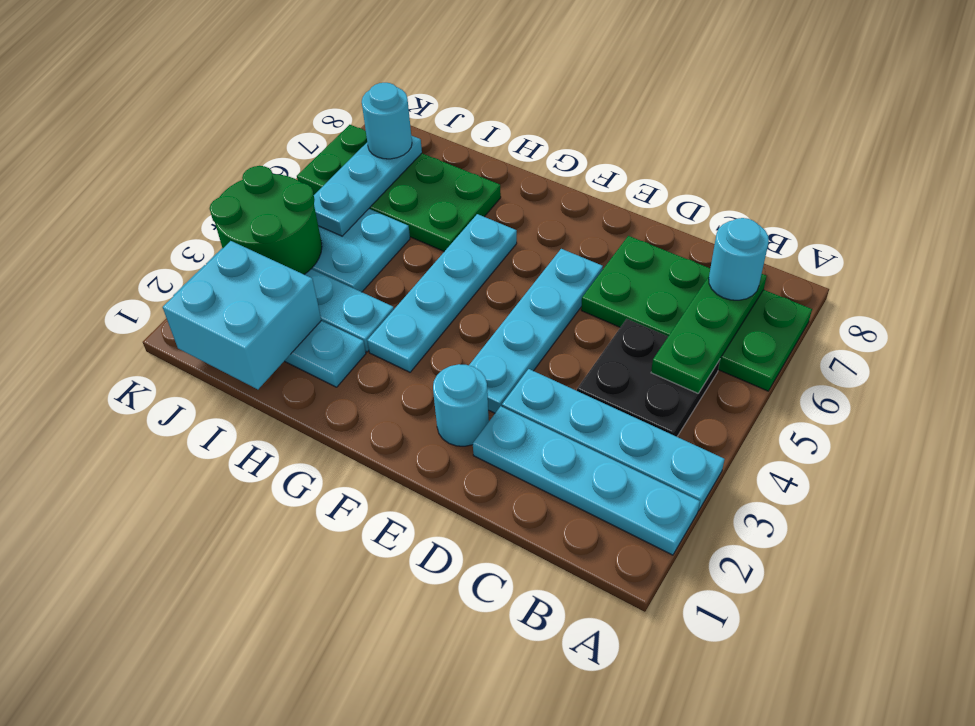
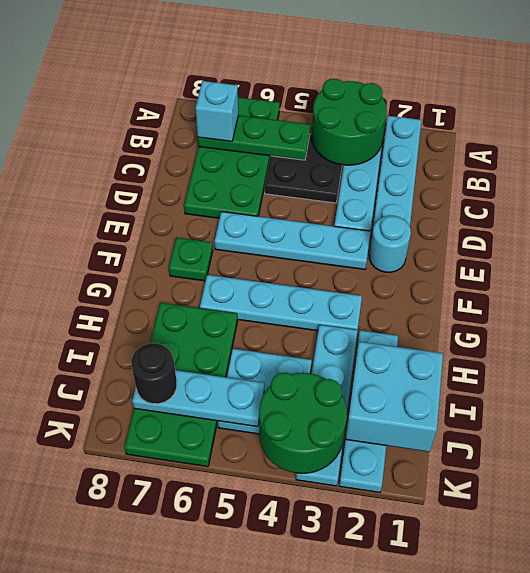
none -> green 2x2 round brick [312,79,387,165]
cyan 1x1 round brick [709,218,769,300] -> cyan 1x1 brick [195,81,238,142]
none -> green 1x1 plate [169,237,213,281]
cyan 1x1 round brick [362,83,412,159] -> black 1x1 round brick [131,343,177,404]

